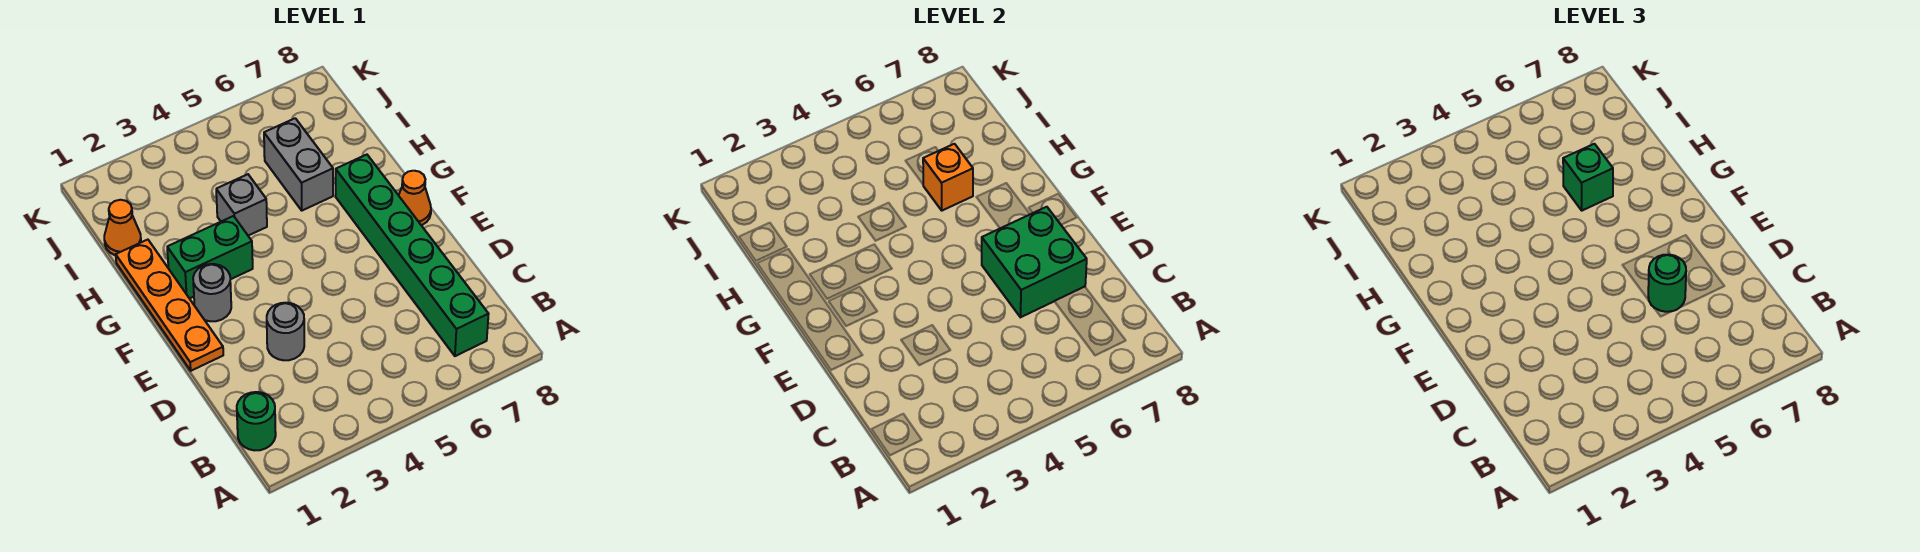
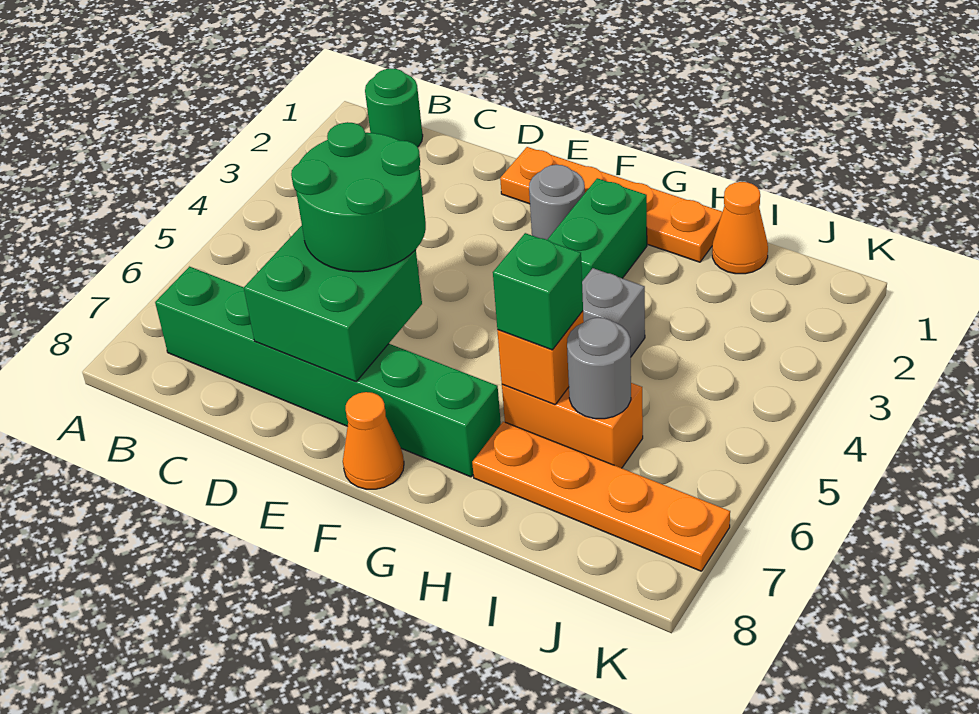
grey 1x1 round brick [267,303,304,360] -> grey 1x1 round brick moved to [567,318,631,419]
green 1x1 round brick [1648,255,1686,312] -> green 2x2 round brick [291,122,426,272]
grey 1x2 brick [264,118,333,211] -> orange 1x2 brick [502,383,643,468]
none -> orange 1x4 plate [472,422,730,571]

